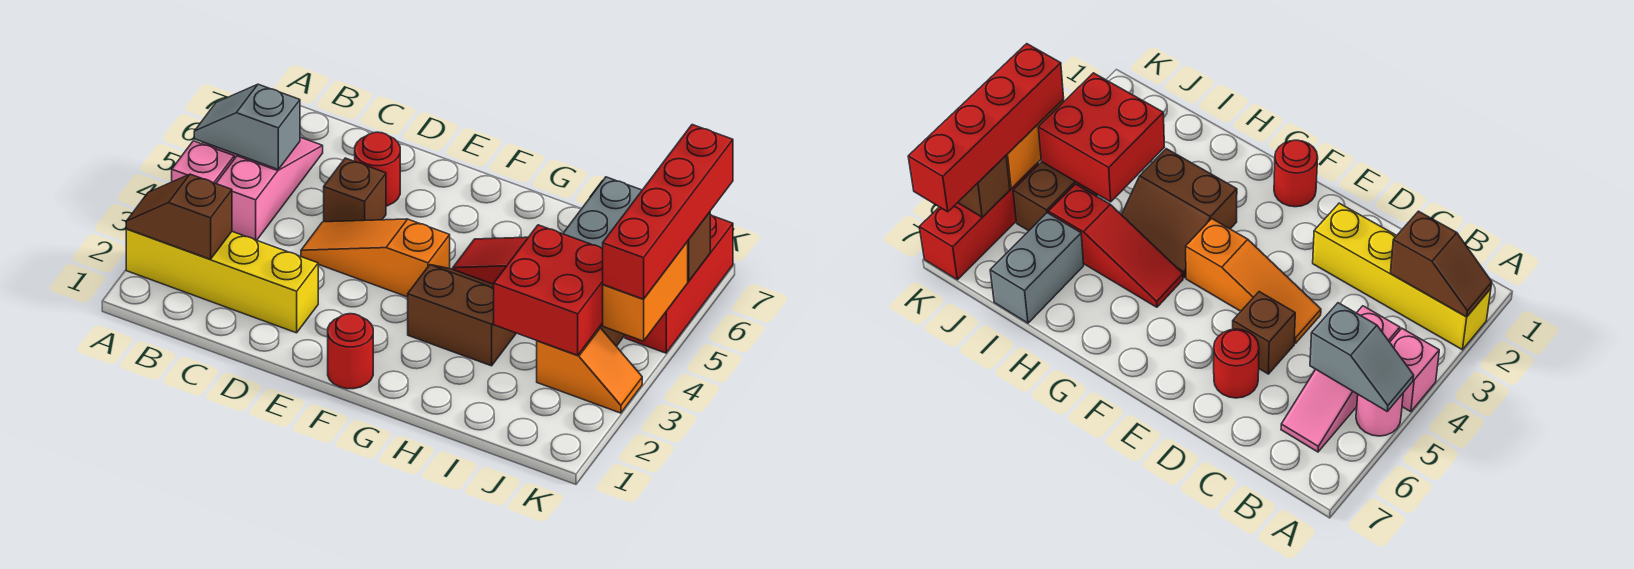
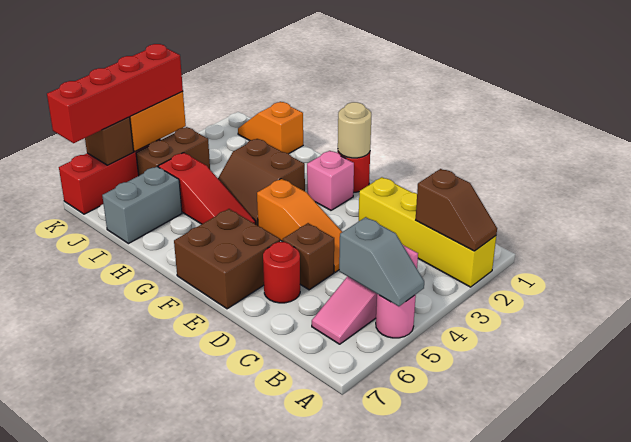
pink 1x1 brick [172,141,234,183] -> pink 1x1 brick moved to [307,151,354,210]
none -> brown 2x2 brick [174,209,280,309]
none -> tan 1x1 round brick [338,102,371,158]
red 2x2 brick [494,225,603,355] -> none
orange 1x2 slope [537,327,642,413] -> orange 1x2 slope moved to [238,102,303,154]

